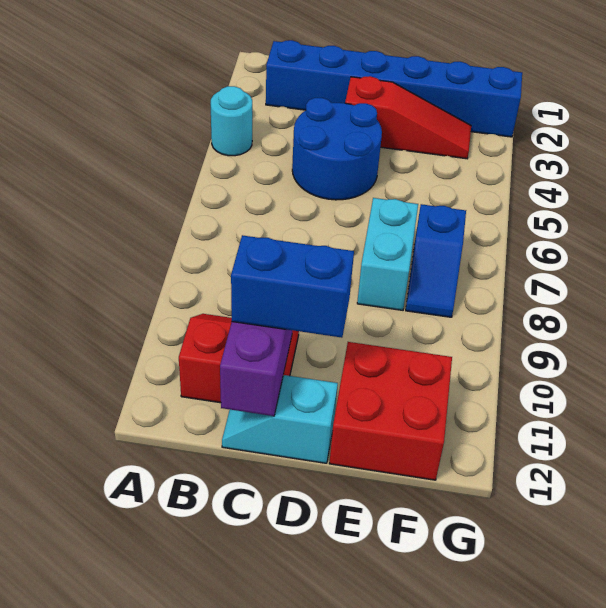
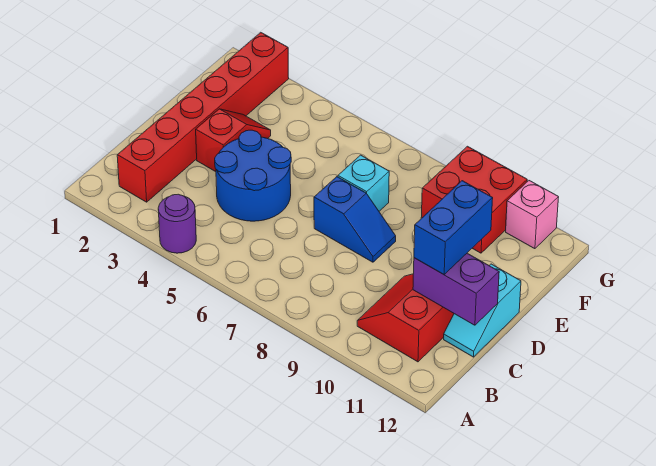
cyan 1x1 round brick [211,86,252,156] -> purple 1x1 round brick [158,194,196,253]
blue 1x6 brick [266,40,522,137] -> red 1x6 brick [117,33,289,202]
red 1x3 slope [345,76,471,159] -> red 1x2 slope [196,109,271,172]
cyan 1x2 brick [357,198,418,310] -> cyan 1x1 brick [338,155,389,211]
red 2x2 brick [329,342,452,480] -> red 2x2 brick moved to [421,146,527,253]
blue 1x2 slope [406,204,466,317] -> blue 1x2 slope moved to [314,177,396,262]
none -> pink 1x1 brick [506,181,559,249]

